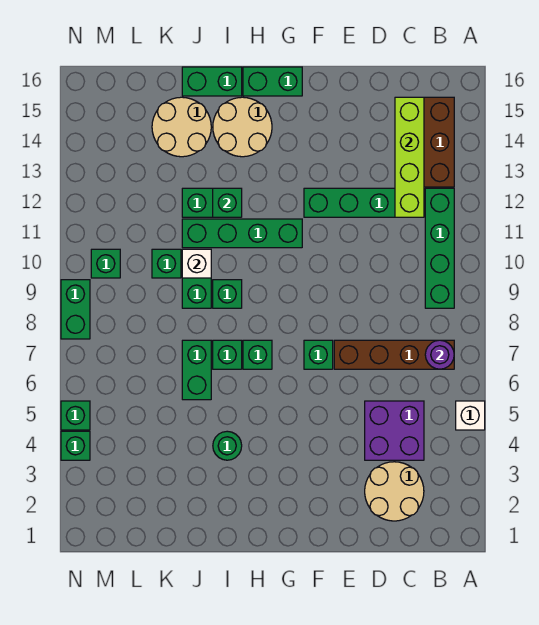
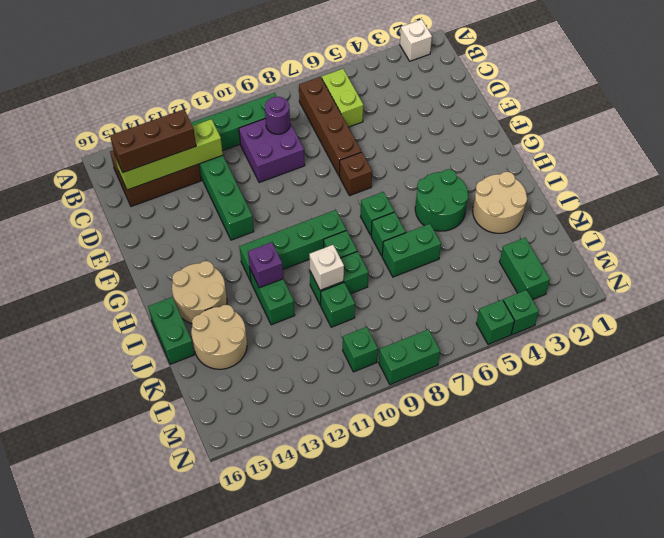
white 1x1 brick [456,401,485,430] -> white 1x1 brick moved to [400,19,432,61]
none -> lime 1x2 brick [322,69,363,127]
purple 1x1 round brick [425,340,454,369] -> purple 1x1 round brick moved to [265,97,290,134]
tan 2x2 round brick [365,462,424,521] -> tan 2x2 round brick moved to [473,172,527,233]
purple 2x2 brick [365,401,424,460] -> purple 2x2 brick moved to [239,118,305,183]
none -> brown 1x3 brick [110,109,196,173]
green 1x1 brick [304,340,333,369] -> brown 1x1 brick [339,152,372,196]
green 1x4 brick [182,219,302,248] -> green 1x4 brick turned to [240,210,346,281]
green 1x2 brick [243,67,302,96] -> green 1x2 brick moved to [500,238,550,300]
green 1x1 round brick [213,431,242,460] -> green 2x2 round brick [415,169,468,231]
green 1x1 brick [213,188,242,217] -> purple 1x1 brick [248,242,283,288]

